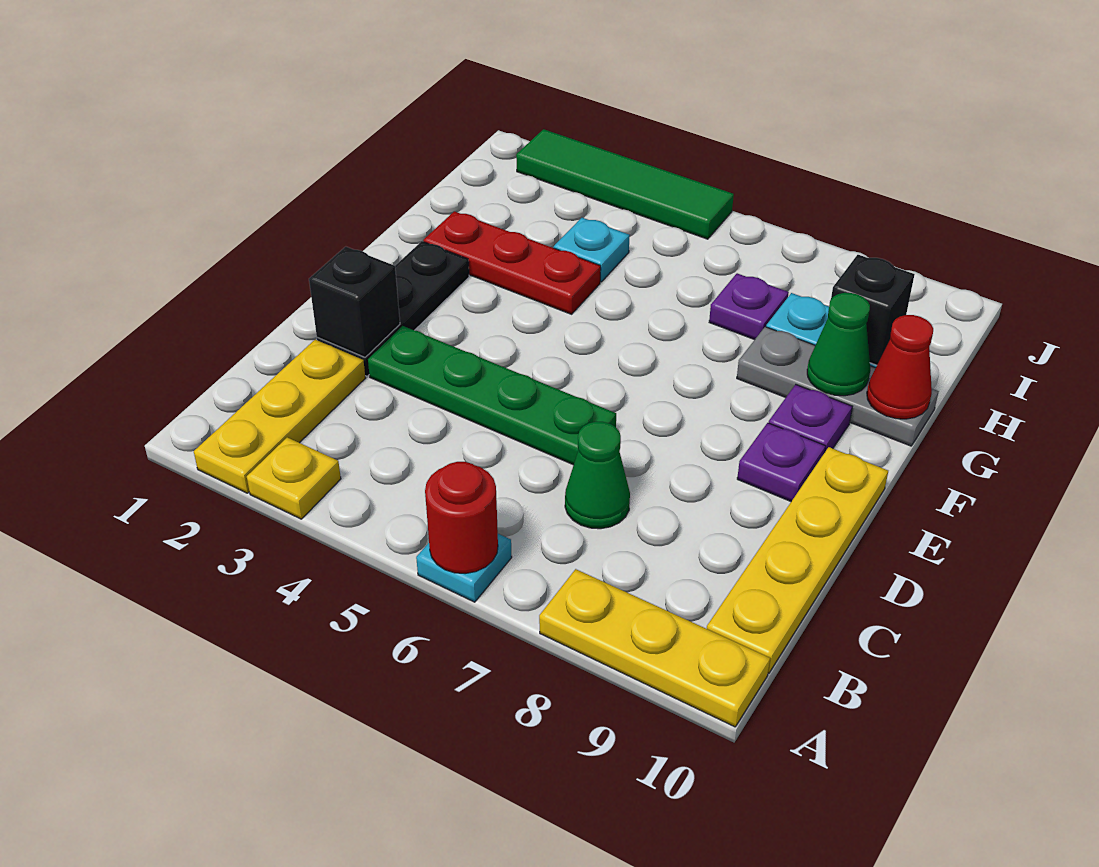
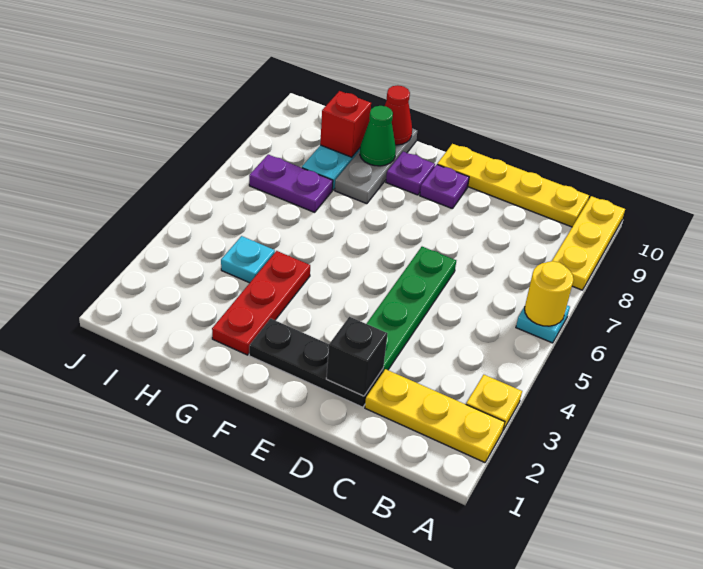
red 1x1 round brick [425,462,498,574] -> yellow 1x1 round brick [525,261,573,326]
green 1x1 cone [565,422,630,529] -> none
purple 1x1 plate [709,273,789,340] -> purple 1x2 plate [249,155,333,212]
black 1x1 brick [831,255,915,365] -> red 1x1 brick [320,91,371,157]
green 1x4 tile [516,129,734,239] -> none

